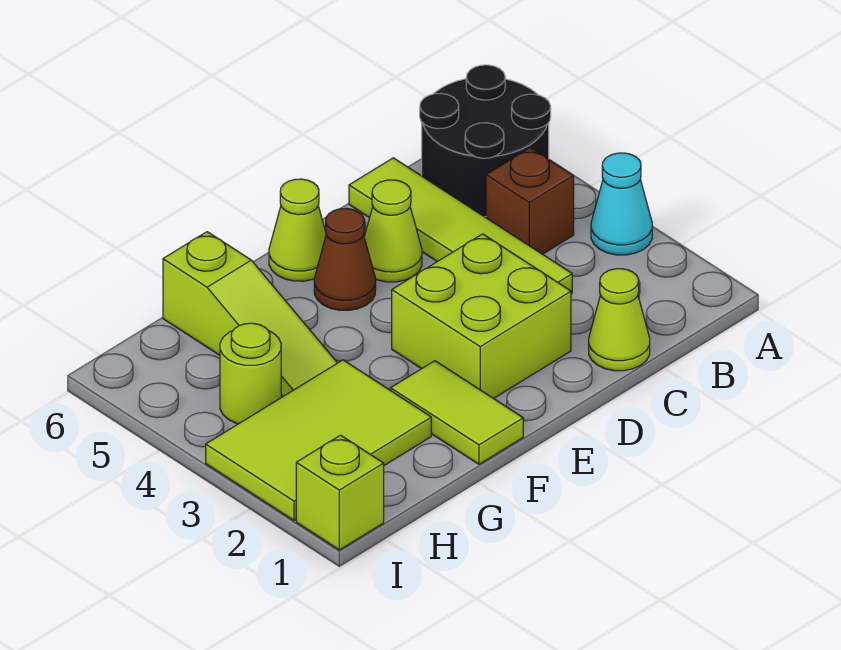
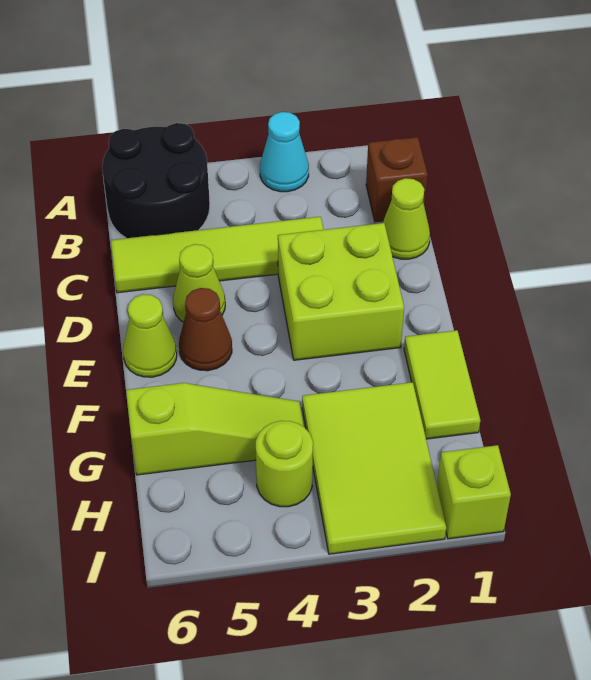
brown 1x1 brick [486,148,574,254] -> brown 1x1 brick moved to [366,137,428,222]
lime 1x2 tile [391,361,523,464] -> lime 1x2 tile turned to [404,330,480,439]

